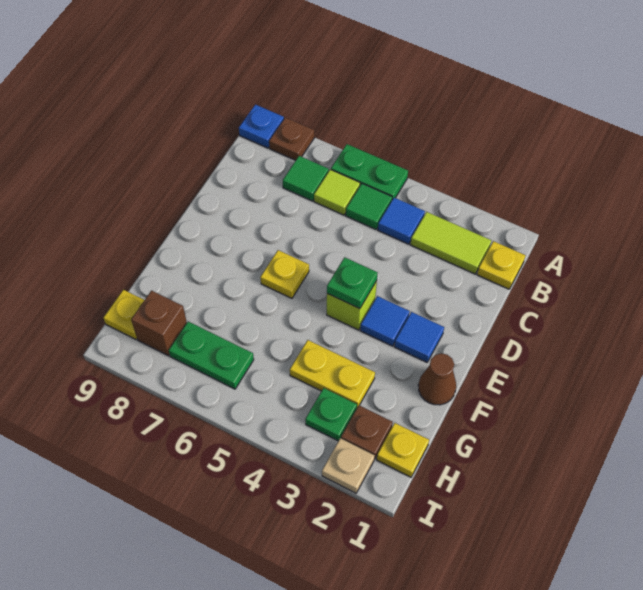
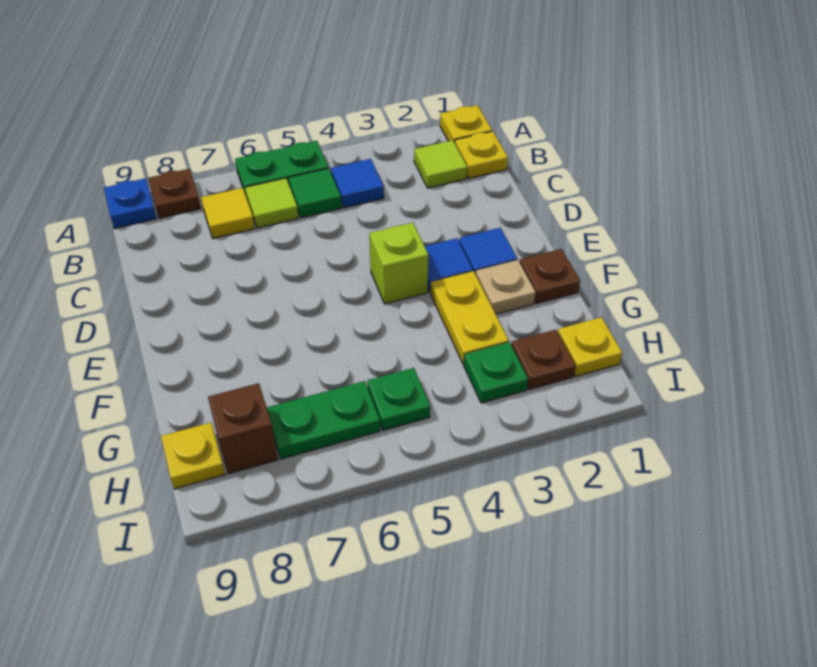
lime 1x2 tile [410,212,491,274] -> lime 1x1 tile [414,140,467,188]
green 1x1 tile [283,156,329,201] -> yellow 1x1 tile [201,188,255,239]
green 1x1 plate [327,257,378,309] -> green 1x1 plate moved to [367,368,430,430]
yellow 1x1 plate [260,250,309,298] -> yellow 1x1 plate moved to [440,105,492,143]
brown 1x1 cone [418,353,456,405] -> brown 1x1 plate [520,249,580,304]
yellow 1x2 plate [290,340,375,407] -> yellow 1x2 plate turned to [431,271,509,364]
tan 1x1 plate [322,438,375,493] -> tan 1x1 plate moved to [476,260,536,314]

